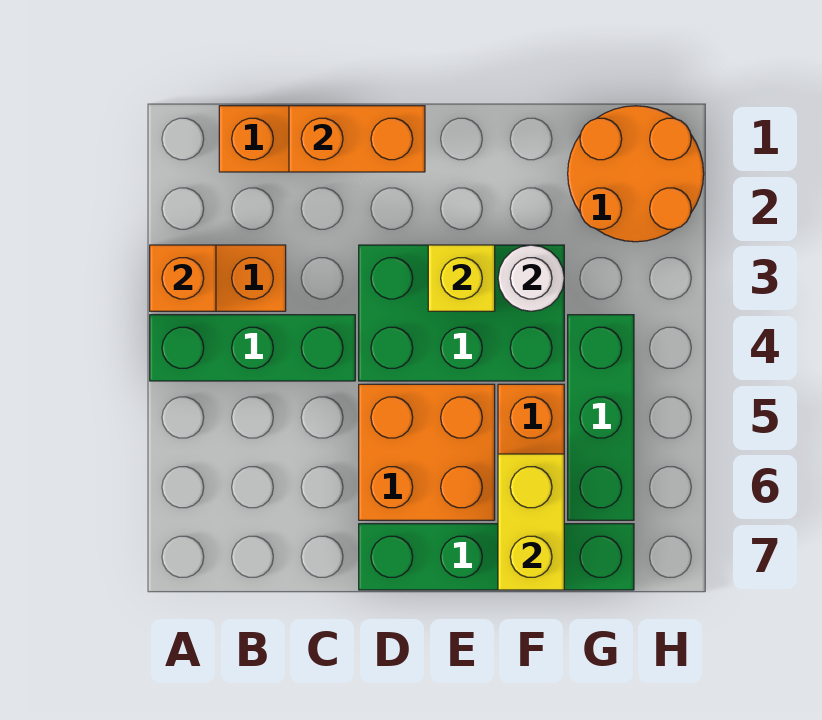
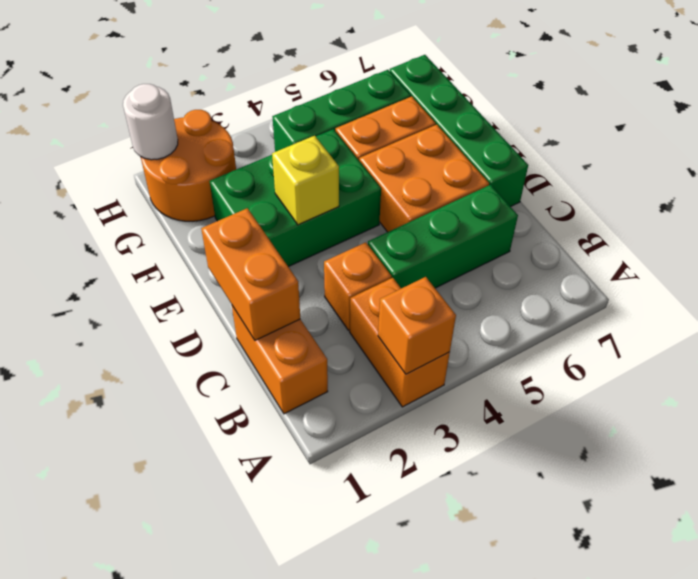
green 1x3 brick [150,315,355,381] -> green 1x3 brick turned to [368,185,518,288]
none -> orange 1x1 brick [324,242,392,330]
green 2x3 brick [359,245,564,381] -> green 2x3 brick turned to [210,129,381,267]
white 1x1 round brick [498,245,564,311] -> white 1x1 round brick moved to [123,84,178,160]
yellow 1x2 brick [498,454,564,590] -> none

